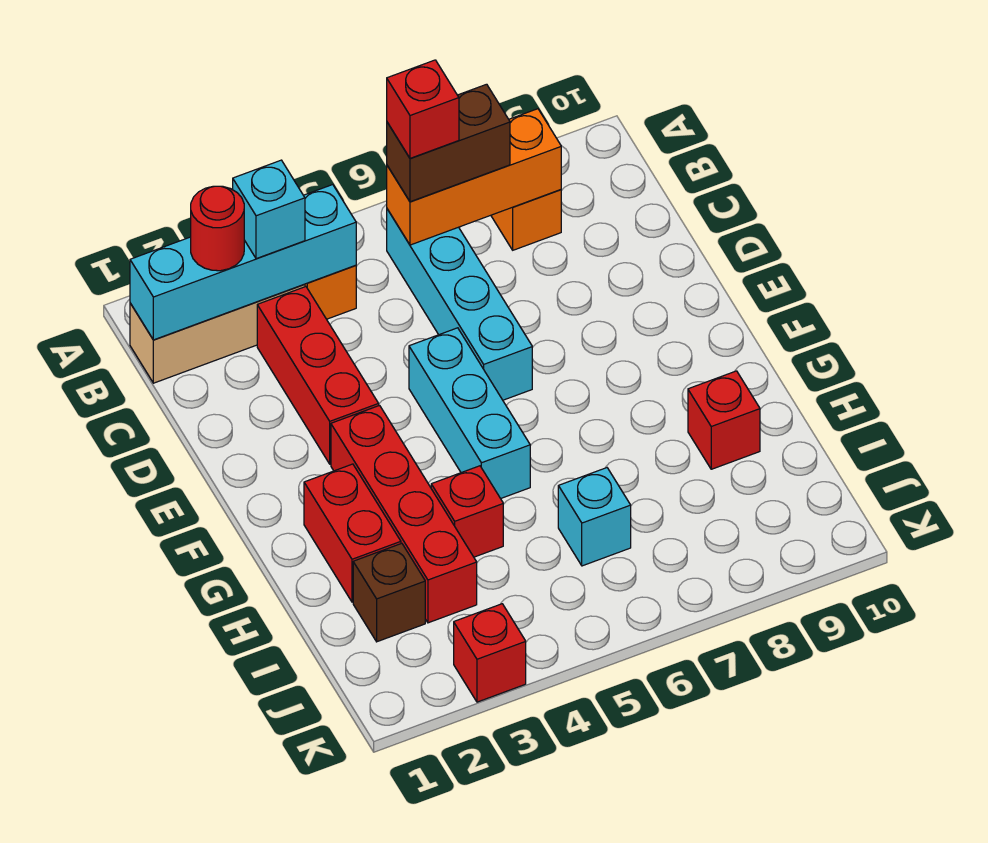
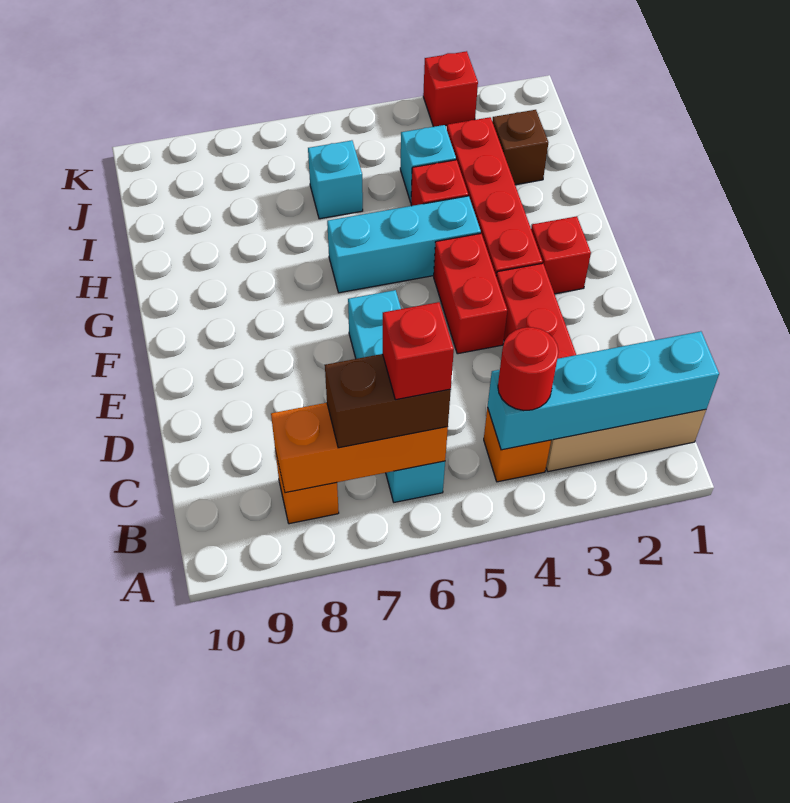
red 1x1 round brick [191,186,244,271] -> red 1x1 round brick moved to [498,327,559,410]
cyan 1x1 brick [233,160,305,259] -> cyan 1x1 brick moved to [400,125,456,202]
cyan 1x3 brick [409,328,530,499] -> cyan 1x3 brick turned to [327,196,481,293]
red 1x2 brick [304,464,401,602] -> red 1x2 brick moved to [434,234,507,354]
red 1x1 brick [688,371,760,469] -> red 1x1 brick moved to [531,216,591,294]

